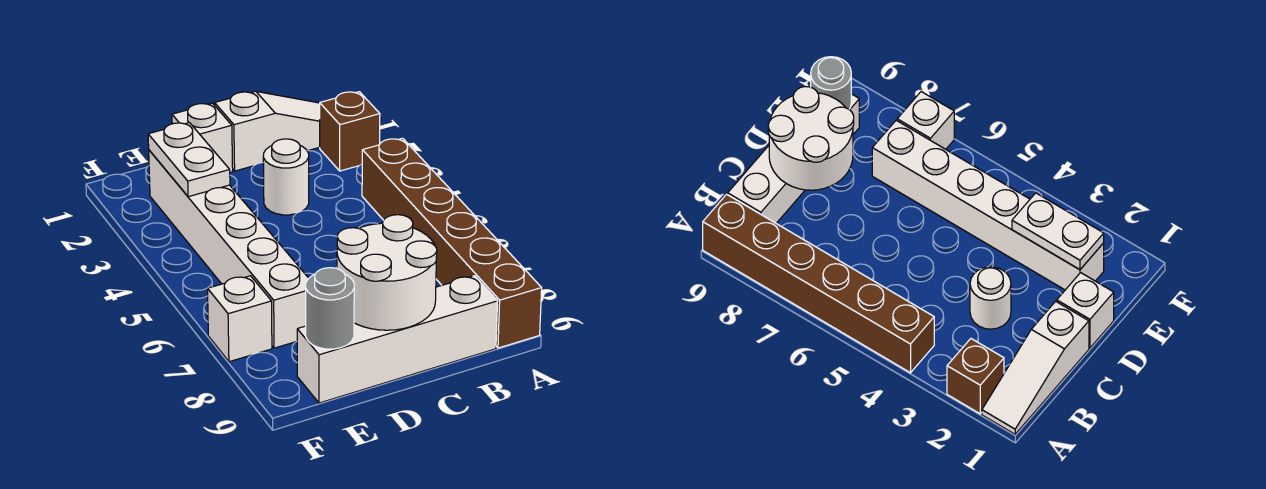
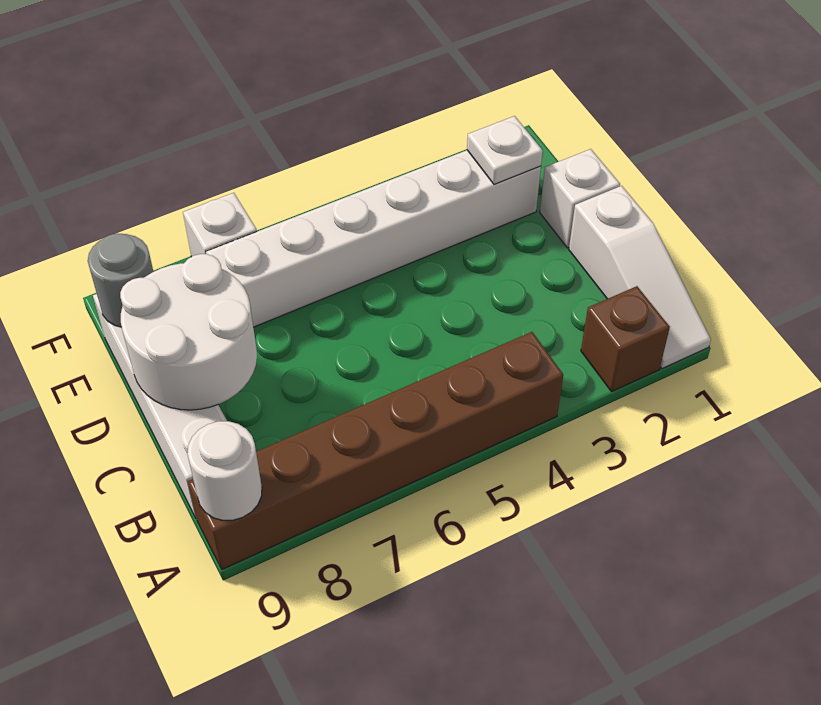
white 1x1 round brick [263,139,309,215] -> white 1x1 round brick moved to [187,421,262,520]
white 1x2 plate [148,123,230,197] -> white 1x1 plate [467,116,543,184]

